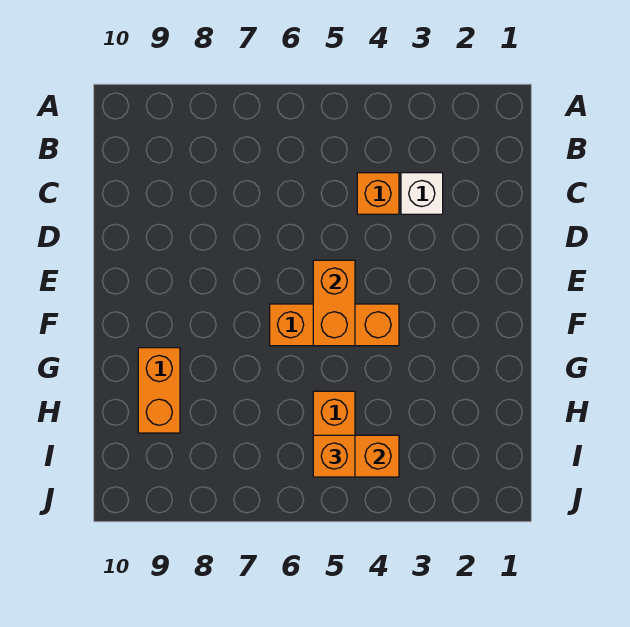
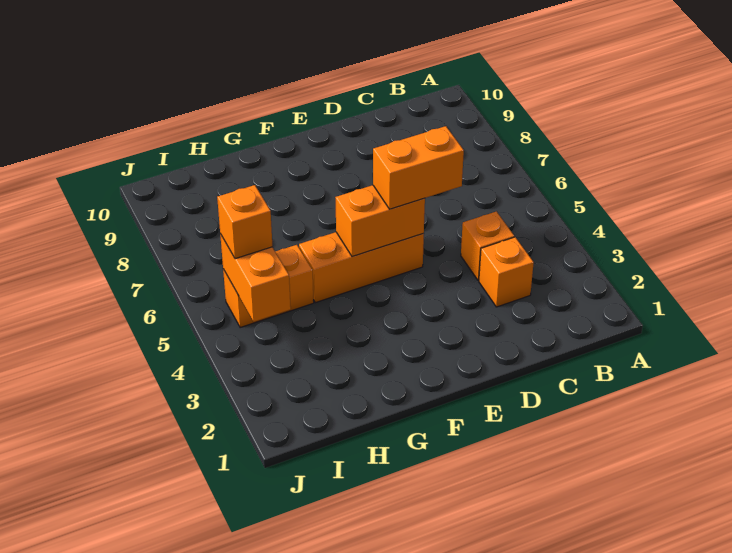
white 1x1 brick [401,173,443,214] -> orange 1x1 brick [479,237,534,307]
orange 1x3 brick [270,304,399,346] -> orange 1x3 brick turned to [299,232,424,303]
orange 1x2 brick [138,348,180,433] -> orange 1x2 brick moved to [373,126,464,209]

